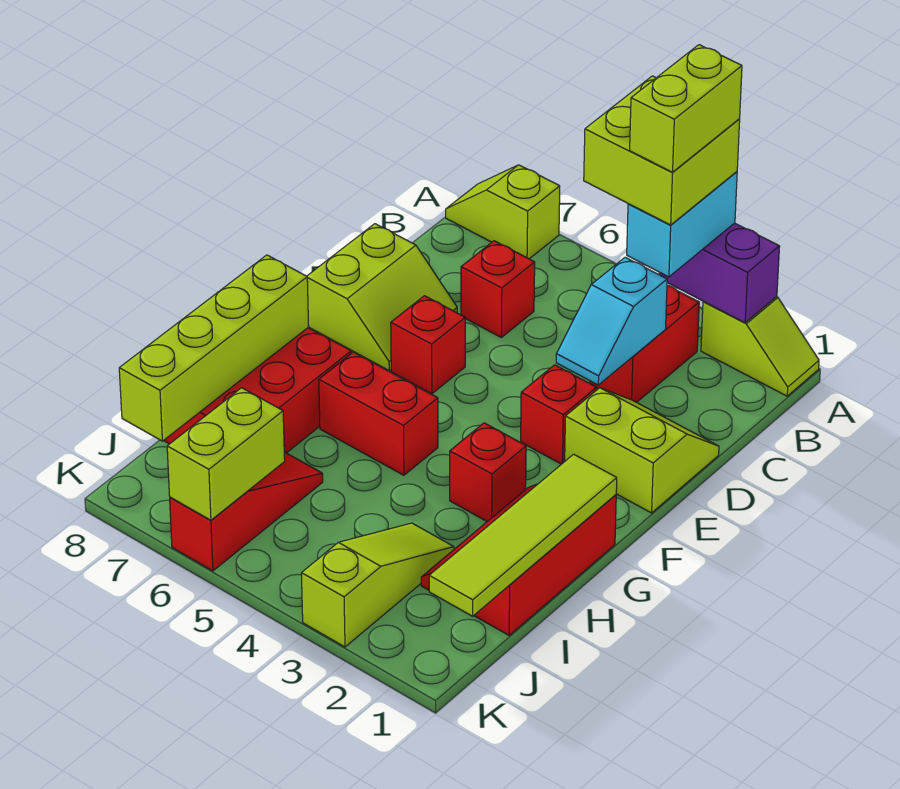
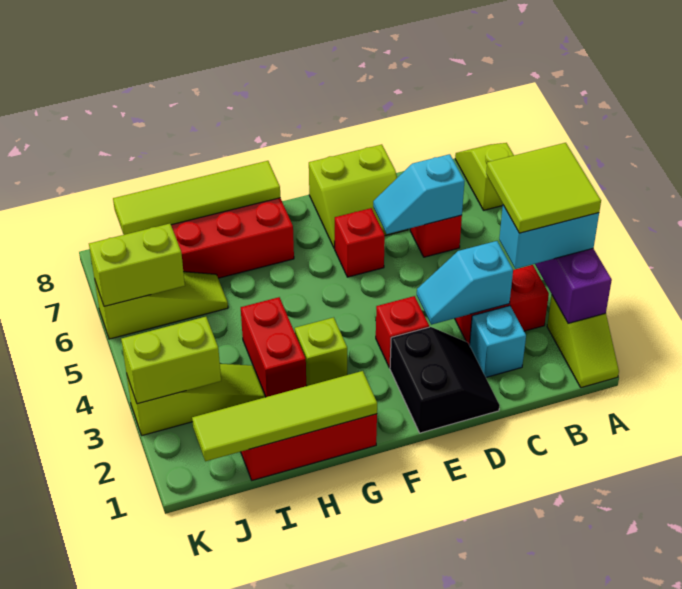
lime 2x2 brick [584,76,740,225] -> lime 2x2 tile [486,143,601,233]
lime 1x2 brick [630,45,742,172] -> lime 1x2 brick moved to [121,317,221,404]
none -> cyan 1x1 brick [470,306,526,377]
none -> cyan 1x2 slope [373,154,465,234]
lime 2x2 slope [565,388,719,513] -> black 2x2 slope [390,327,500,433]
red 1x1 brick [450,423,526,521] -> lime 1x1 brick [295,317,347,386]
red 1x2 brick [319,352,438,475] -> red 1x2 brick moved to [241,297,306,397]
lime 1x4 brick [119,255,309,441] -> lime 1x4 tile [113,161,280,235]
red 1x3 slope [170,452,323,571] -> lime 1x3 slope [95,272,228,339]

